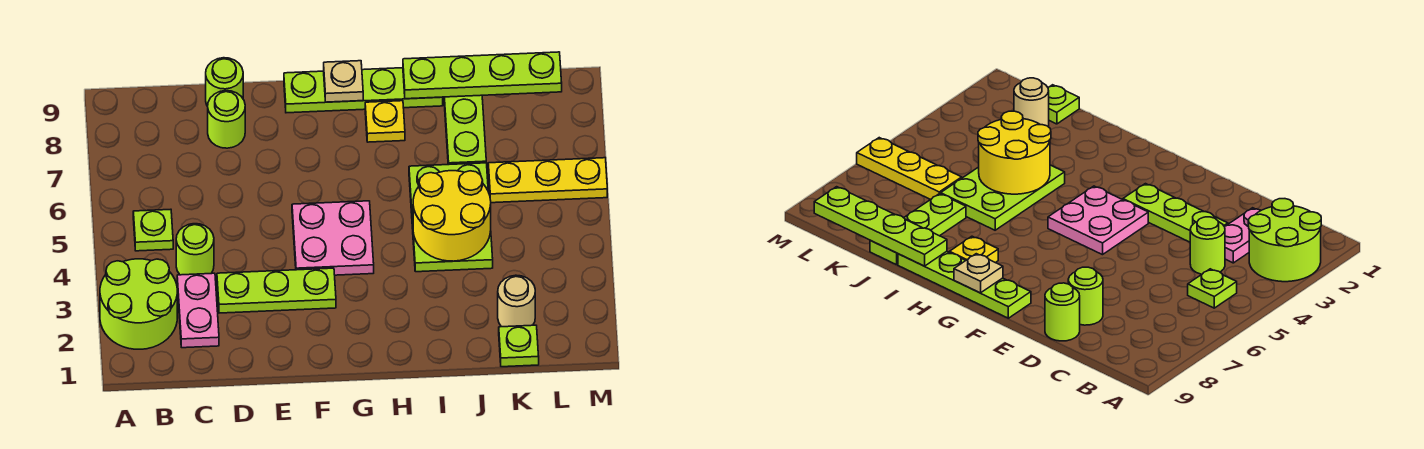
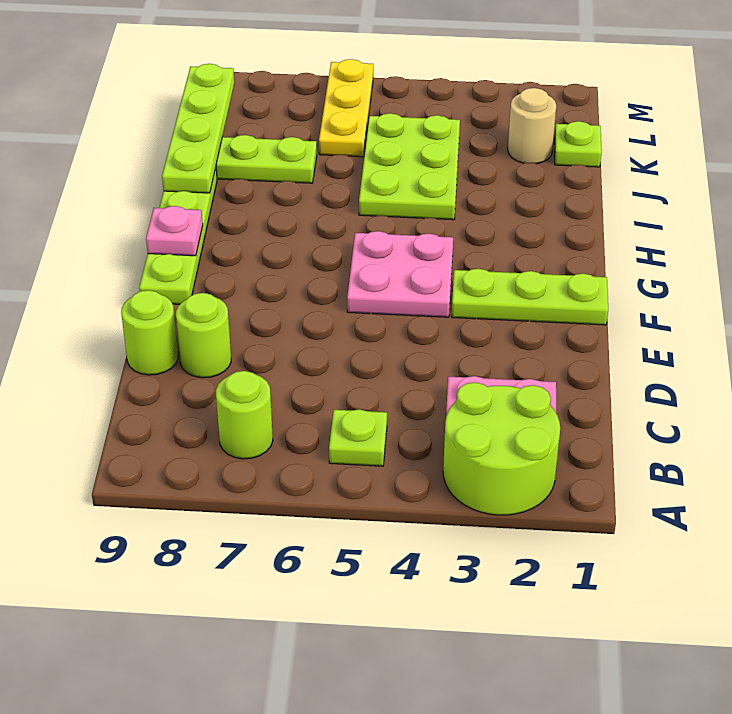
lime 1x1 round brick [176,224,214,275] -> lime 1x1 round brick moved to [216,371,273,459]
lime 1x3 plate [217,268,336,313] -> lime 1x3 plate turned to [452,269,608,325]
tan 1x1 plate [324,61,363,102] -> pink 1x1 plate [146,206,203,256]
yellow 1x1 plate [365,101,405,142] -> none
lime 2x3 plate [409,163,493,272] -> lime 2x3 plate turned to [359,113,460,220]
yellow 2x2 round brick [413,171,491,261] -> none

